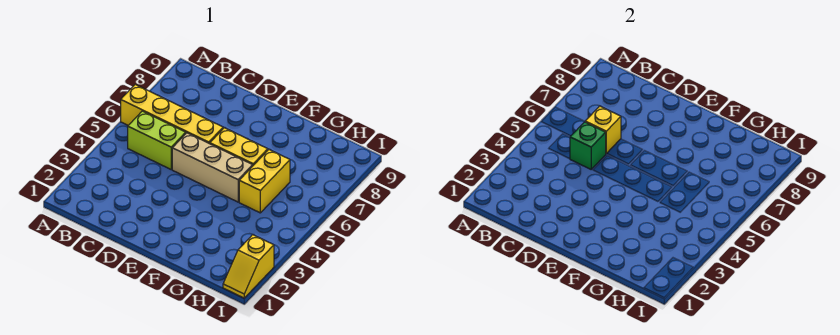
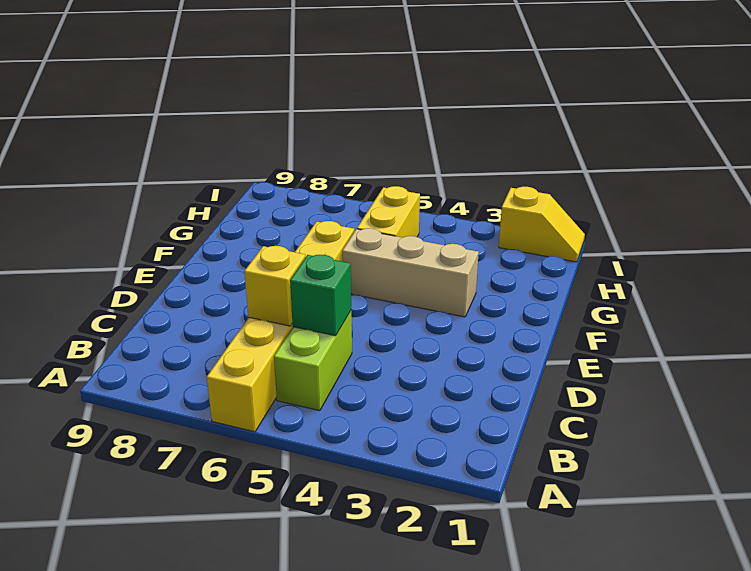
tan 1x3 brick [172,133,253,202] -> tan 1x3 brick turned to [342,228,479,317]
yellow 1x2 brick [239,150,290,213] -> yellow 1x2 brick turned to [357,186,420,237]

